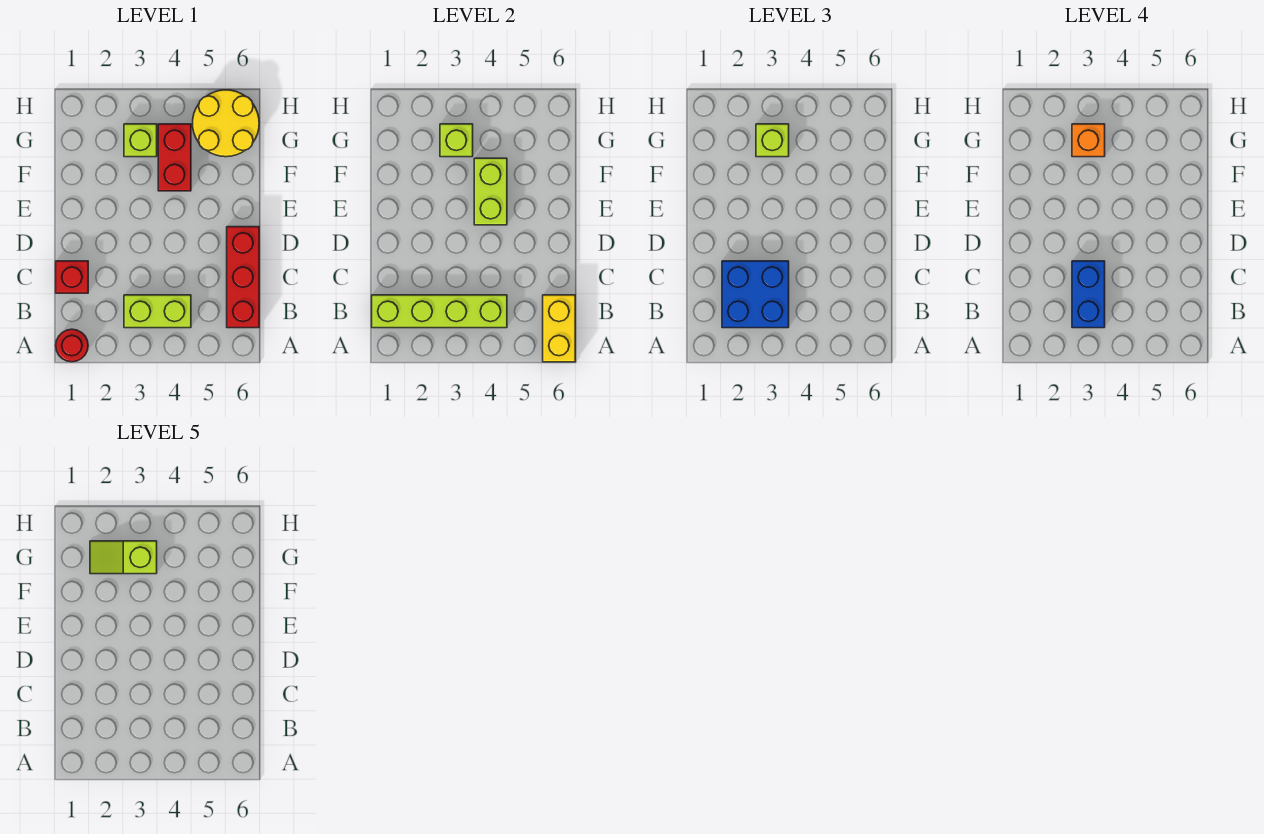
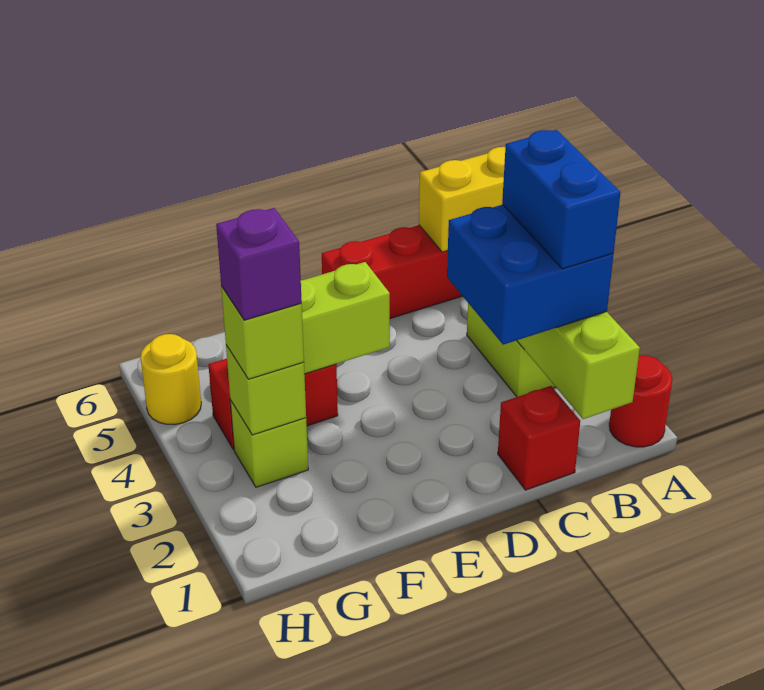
blue 1x2 brick [1072,261,1105,328] -> blue 1x2 brick turned to [502,130,621,269]
lime 1x2 slope [90,541,157,574] -> none
orange 1x1 brick [1072,124,1105,157] -> purple 1x1 brick [216,208,302,320]
yellow 2x2 round brick [193,90,259,157] -> yellow 1x1 round brick [140,334,201,425]

